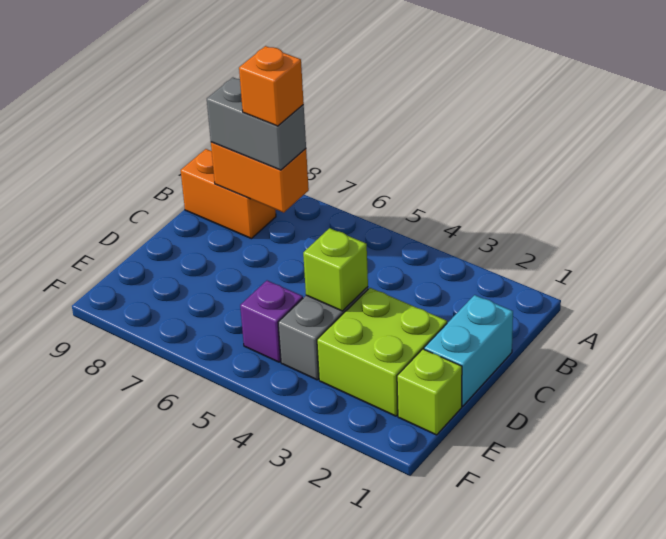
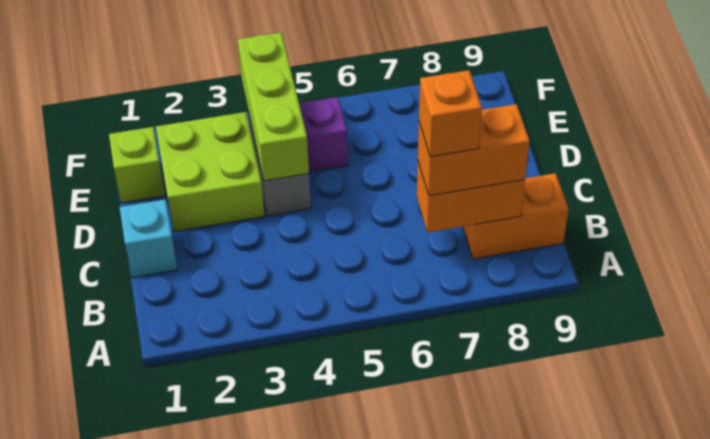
grey 1x2 brick [207,78,306,170] -> orange 1x2 brick [418,104,530,196]
cyan 1x2 brick [424,295,513,406] -> cyan 1x1 brick [120,200,178,278]
lime 1x1 brick [303,228,368,311] -> lime 1x3 brick [238,32,309,181]

